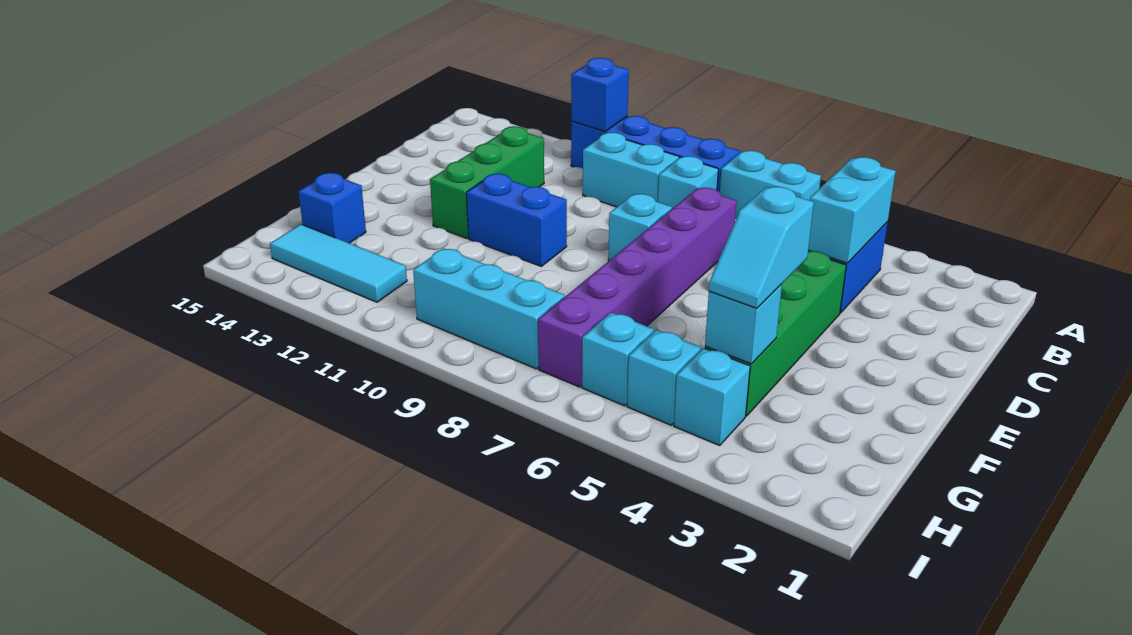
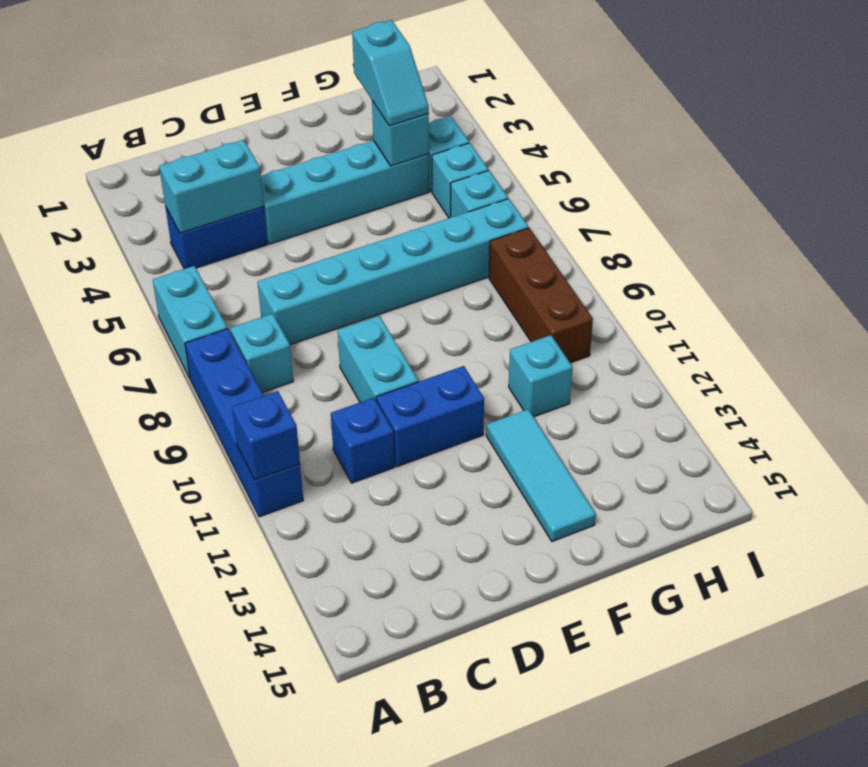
cyan 1x2 brick [583,133,679,207] -> cyan 1x2 brick moved to [338,316,418,402]
purple 1x6 brick [538,188,737,387] -> cyan 1x6 brick [258,199,528,345]
green 1x3 brick [430,126,544,239] -> none
green 1x4 brick [705,251,846,416] -> cyan 1x4 brick [261,140,429,244]
cyan 1x1 brick [608,194,672,261] -> cyan 1x1 brick moved to [509,335,572,417]
blue 1x2 brick [466,174,567,266] -> blue 1x2 brick turned to [376,366,484,467]
cyan 1x2 slope [709,187,814,308] -> cyan 1x2 slope turned to [352,20,429,126]
blue 1x1 brick [298,173,366,243] -> blue 1x1 brick moved to [331,398,395,483]
cyan 1x3 brick [413,248,565,369] -> brown 1x3 brick [489,228,593,363]
cyan 1x3 tile [270,224,407,302] -> cyan 1x3 tile moved to [486,409,596,542]

